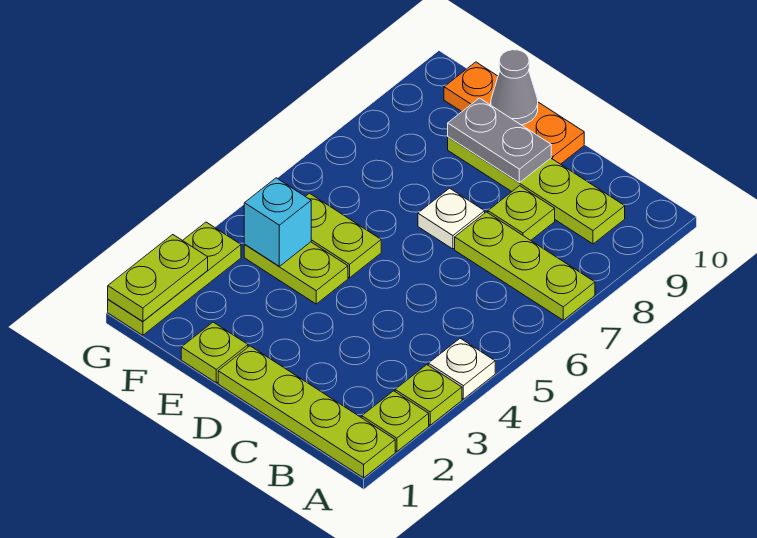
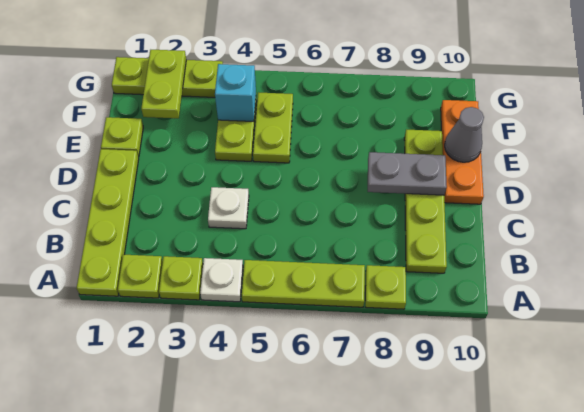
lime 1x3 plate [455,212,595,320] -> lime 1x3 plate turned to [242,260,365,307]
lime 1x1 plate [488,186,555,240] -> lime 1x1 plate moved to [365,265,406,309]
white 1x1 plate [418,188,485,249] -> white 1x1 plate moved to [208,187,249,229]
grey 1x2 plate [448,98,551,183] -> grey 1x2 plate turned to [368,152,447,195]
lime 1x2 plate [108,235,208,321] -> lime 1x2 plate turned to [141,50,186,118]

